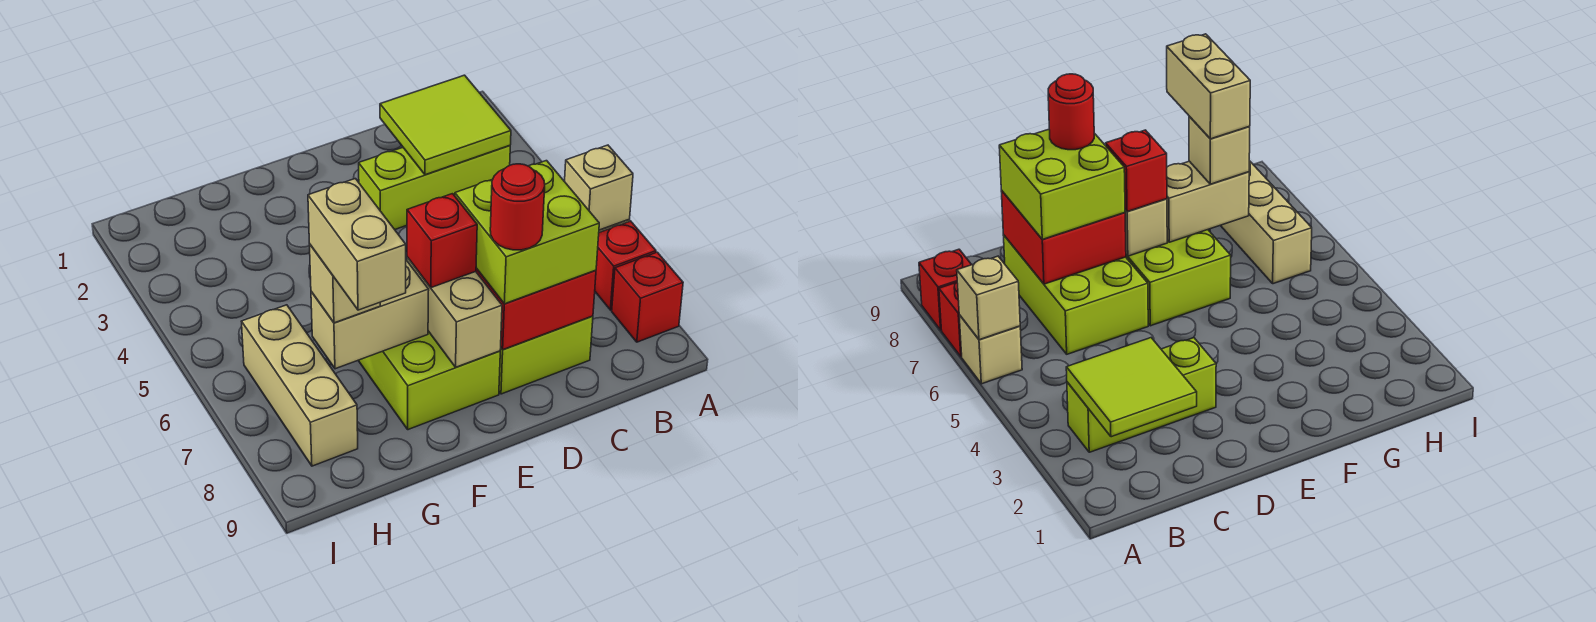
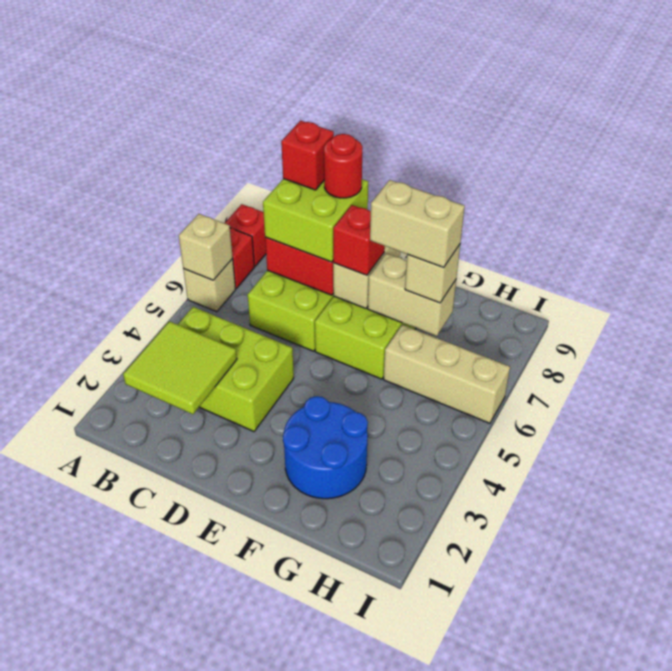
lime 1x3 brick [359,145,510,230] -> lime 2x3 brick [178,307,294,431]
none -> red 1x1 brick [281,121,334,190]
none -> blue 2x2 round brick [283,396,368,499]
tan 1x2 brick [308,179,406,310] -> tan 1x2 brick turned to [370,180,465,267]
tan 1x3 brick [242,305,358,466] -> tan 1x3 brick turned to [384,325,510,423]

